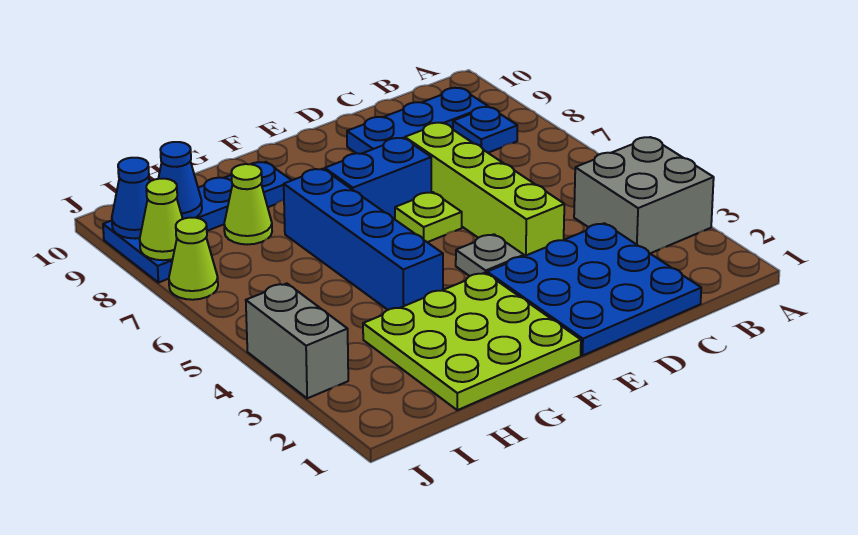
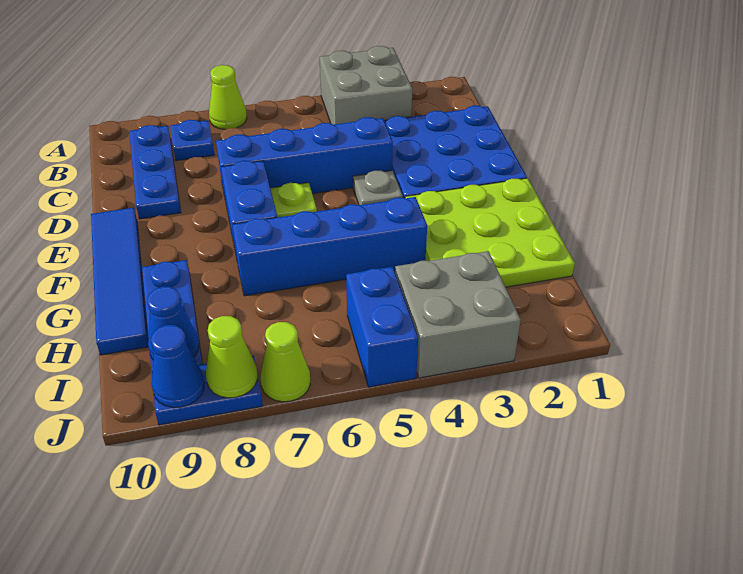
lime 1x4 brick [405,123,564,256] -> blue 1x4 brick [216,117,393,201]
none -> blue 1x4 tile [91,208,148,355]
lime 1x1 cone [224,164,272,244] -> lime 1x1 cone moved to [209,65,247,129]
none -> blue 1x2 brick [346,267,418,387]
grey 1x2 brick [246,283,348,398] -> grey 2x2 brick [395,251,521,378]

